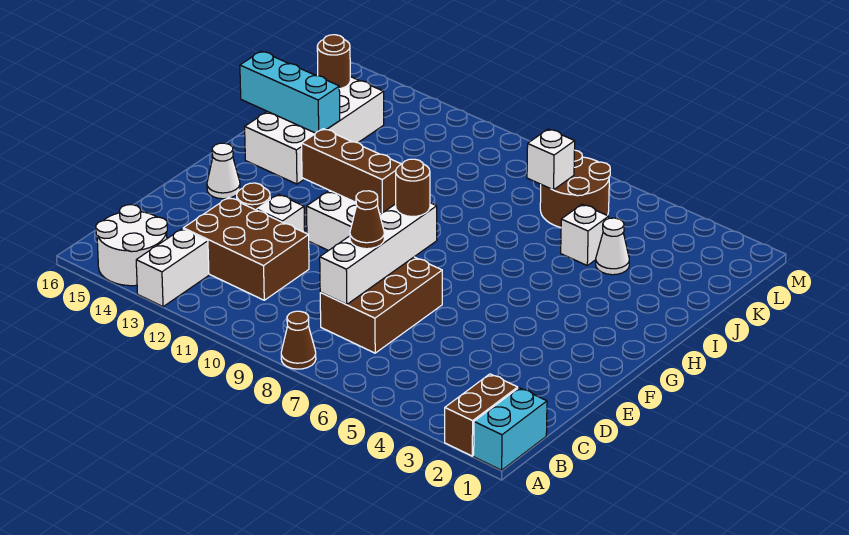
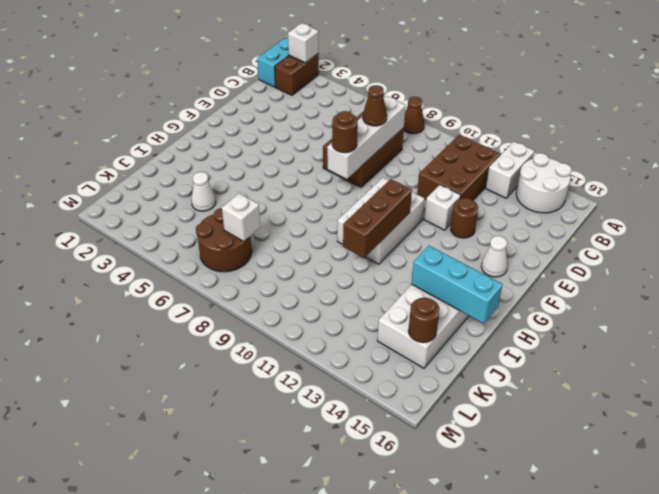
brown 2x3 brick [183,197,309,300] -> brown 2x3 brick turned to [417,135,500,201]
brown 1x3 brick [302,129,401,214] -> brown 1x3 brick turned to [343,179,412,258]
white 1x1 brick [561,204,609,265] -> white 1x1 brick moved to [288,23,319,63]

